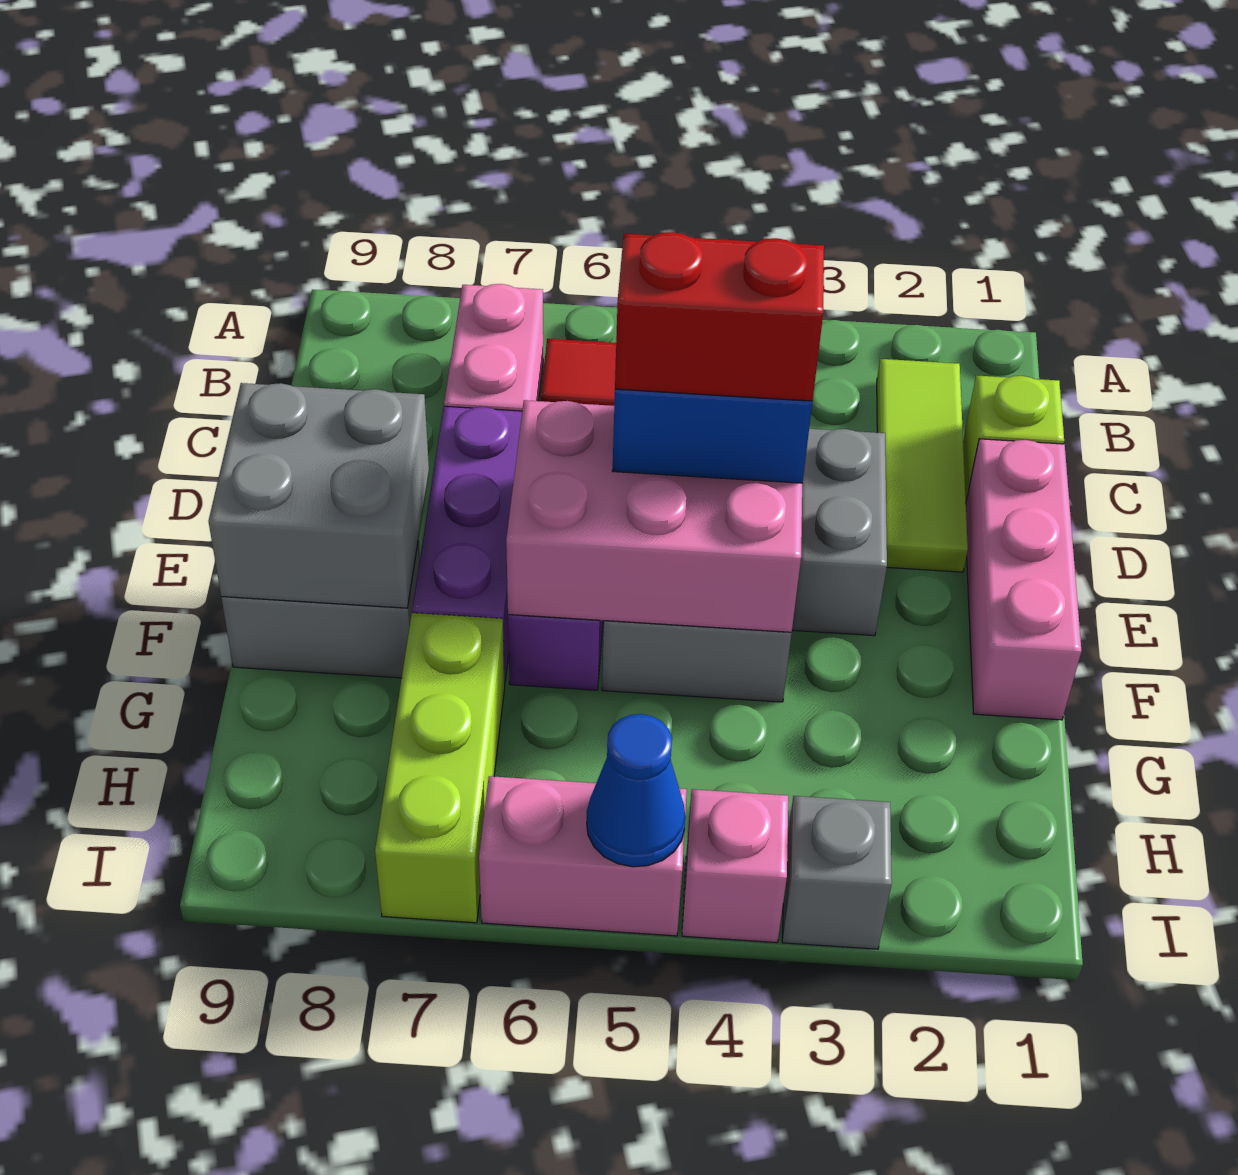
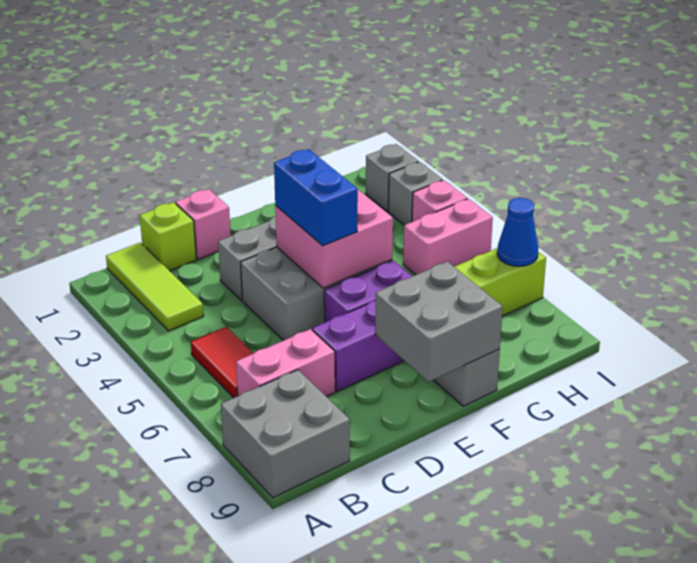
none -> grey 2x2 brick [221,370,350,498]
lime 1x3 tile [877,359,968,572] -> lime 1x3 tile turned to [106,243,204,331]
pink 1x3 brick [966,439,1081,720] -> pink 1x1 brick [175,189,231,259]
pink 2x3 brick [506,400,802,632] -> pink 2x2 brick [275,190,393,288]
red 1x2 brick [615,232,824,401] -> none
none -> grey 1x1 brick [366,144,418,211]
pink 1x2 brick [479,776,687,936] -> pink 1x2 brick turned to [403,199,493,275]
blue 1x1 cone [587,714,685,867] -> blue 1x1 cone moved to [497,198,538,266]

